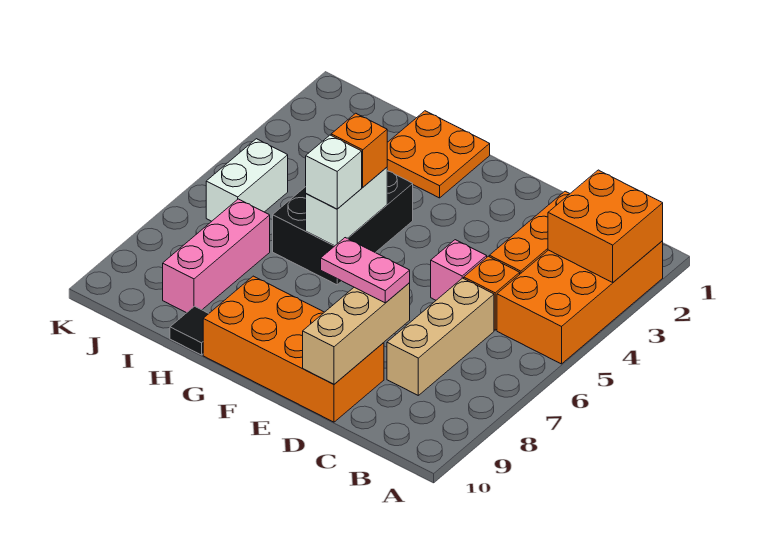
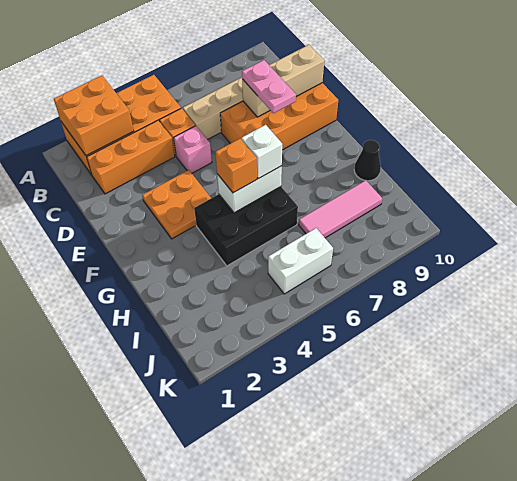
orange 2x4 brick [203,276,384,422] -> orange 2x4 brick turned to [220,83,338,150]
orange 2x2 plate [387,111,490,198] -> orange 2x2 plate moved to [142,170,211,239]
black 1x1 tile [170,306,209,355] -> black 1x1 cone [354,140,381,181]
pink 1x3 brick [163,199,270,313] -> pink 1x3 tile [299,180,382,238]

